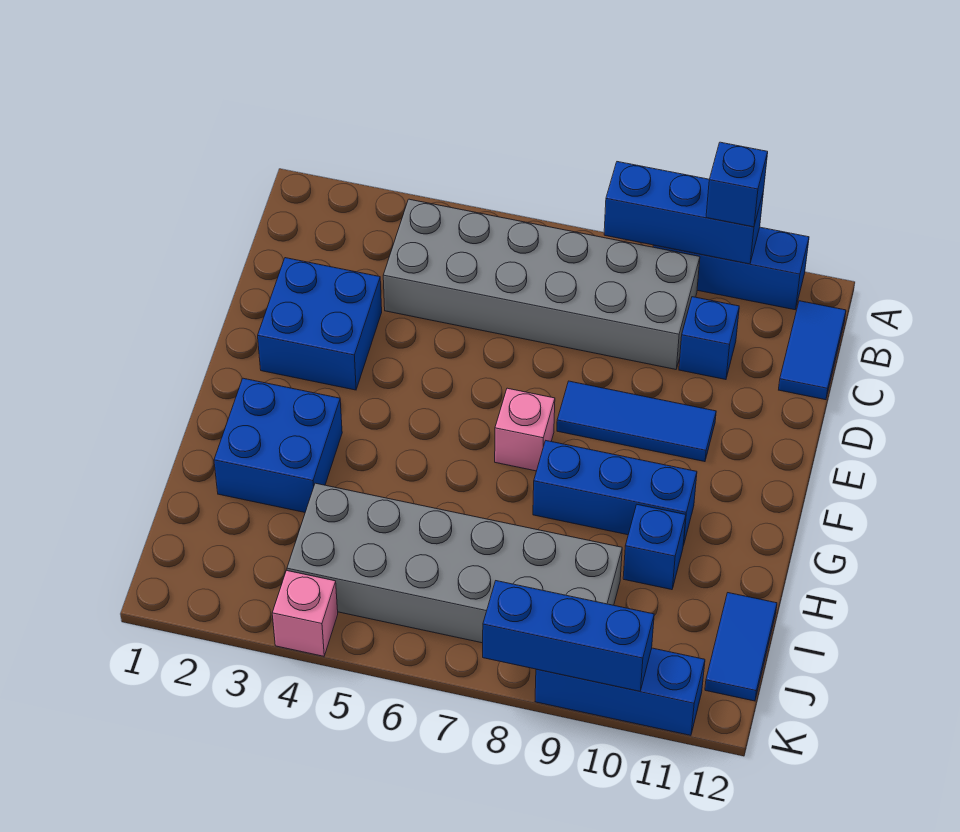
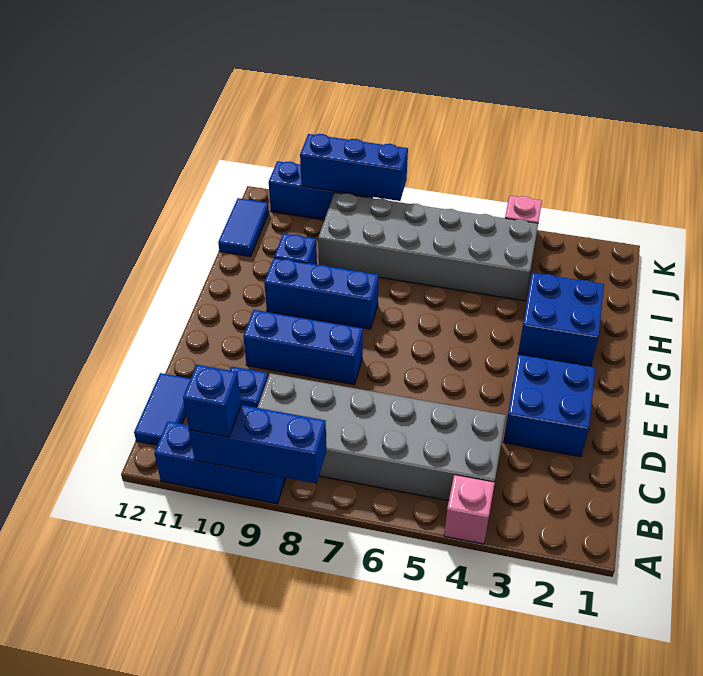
blue 1x3 tile [557,381,716,462] -> blue 1x3 brick [243,310,363,384]
pink 1x1 brick [495,388,555,471] -> pink 1x1 brick moved to [444,475,495,544]

